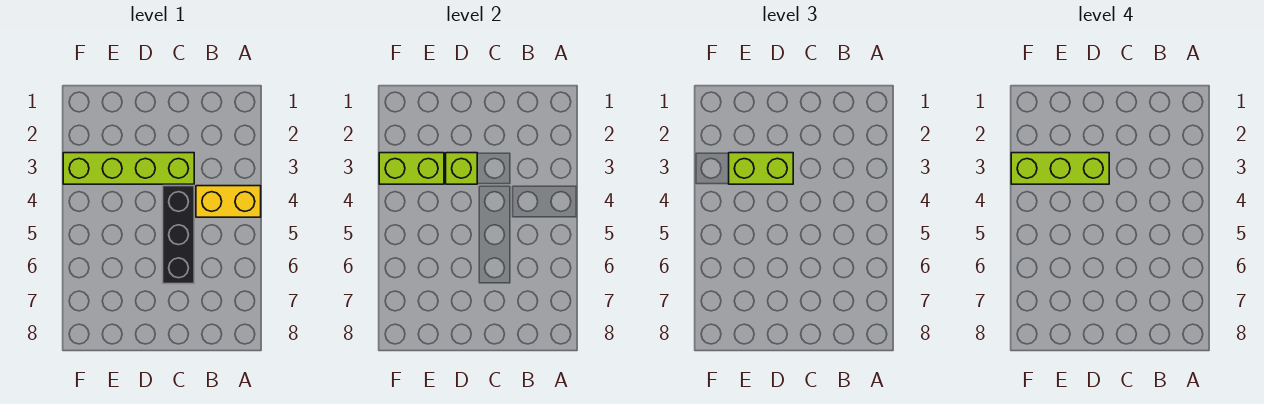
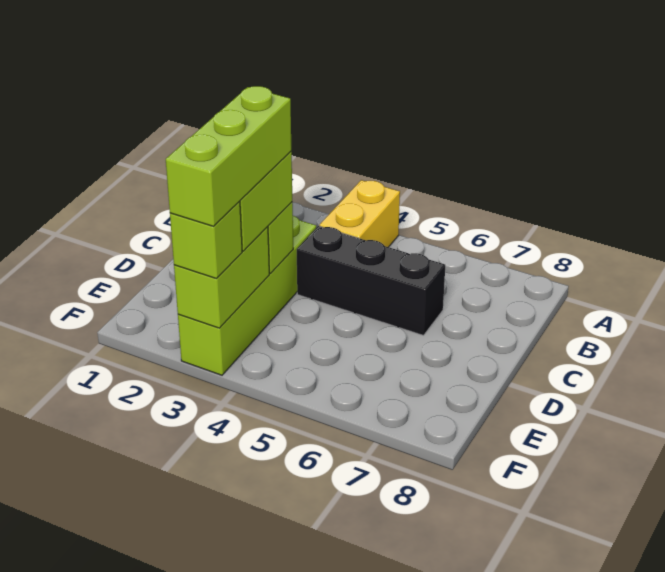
none -> lime 1x1 brick [170,201,242,279]

